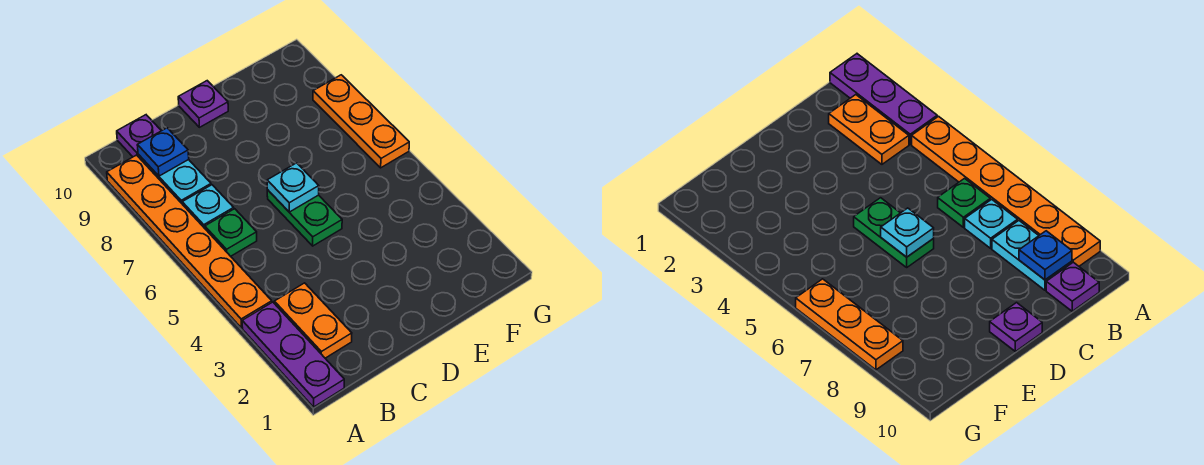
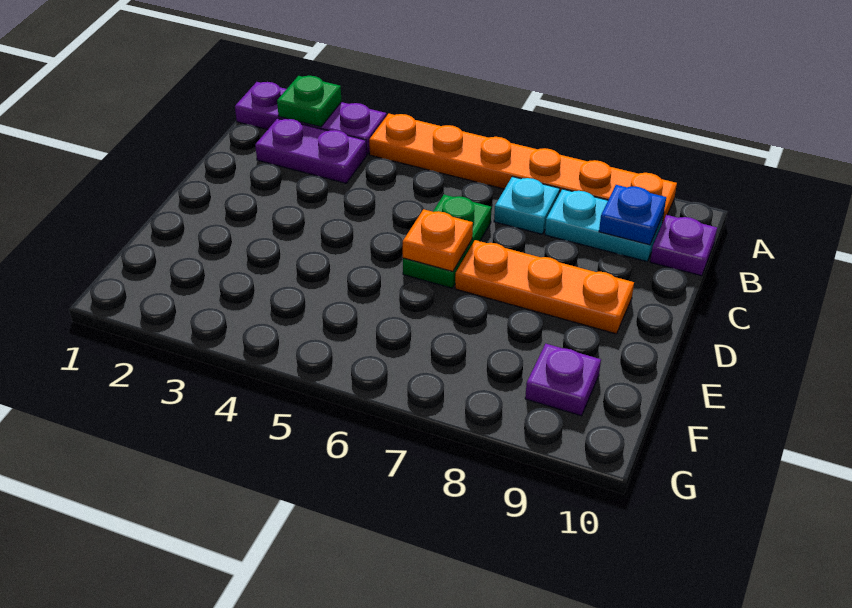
orange 1x2 plate [274,283,352,358] -> purple 1x2 plate [255,118,367,183]
green 1x1 plate [205,209,257,256] -> green 1x1 plate moved to [277,76,341,127]
green 1x2 plate [267,190,342,246] -> green 1x2 plate turned to [403,195,492,288]
cyan 1x1 plate [267,163,319,212] -> orange 1x1 plate [403,209,473,272]
purple 1x1 plate [178,81,228,127] -> purple 1x1 plate moved to [525,344,601,416]
orange 1x3 plate [313,75,409,168] -> orange 1x3 plate moved to [455,240,634,334]

